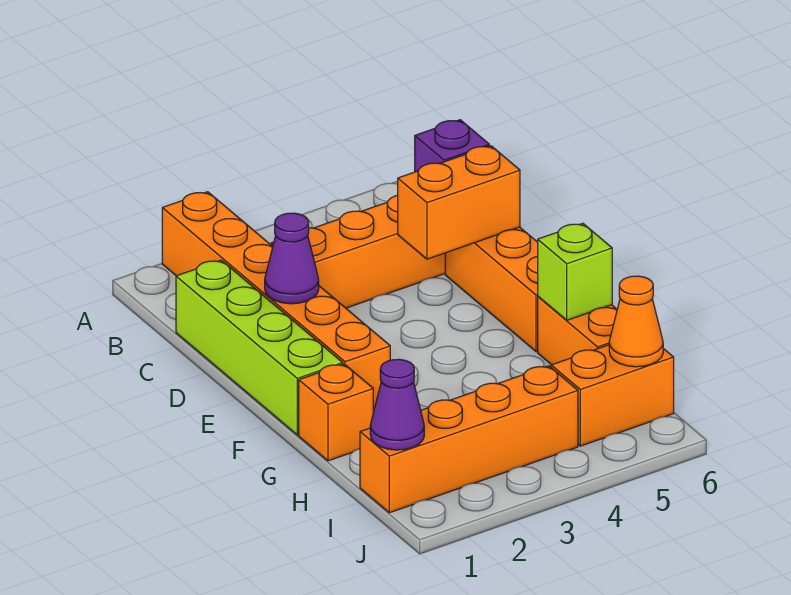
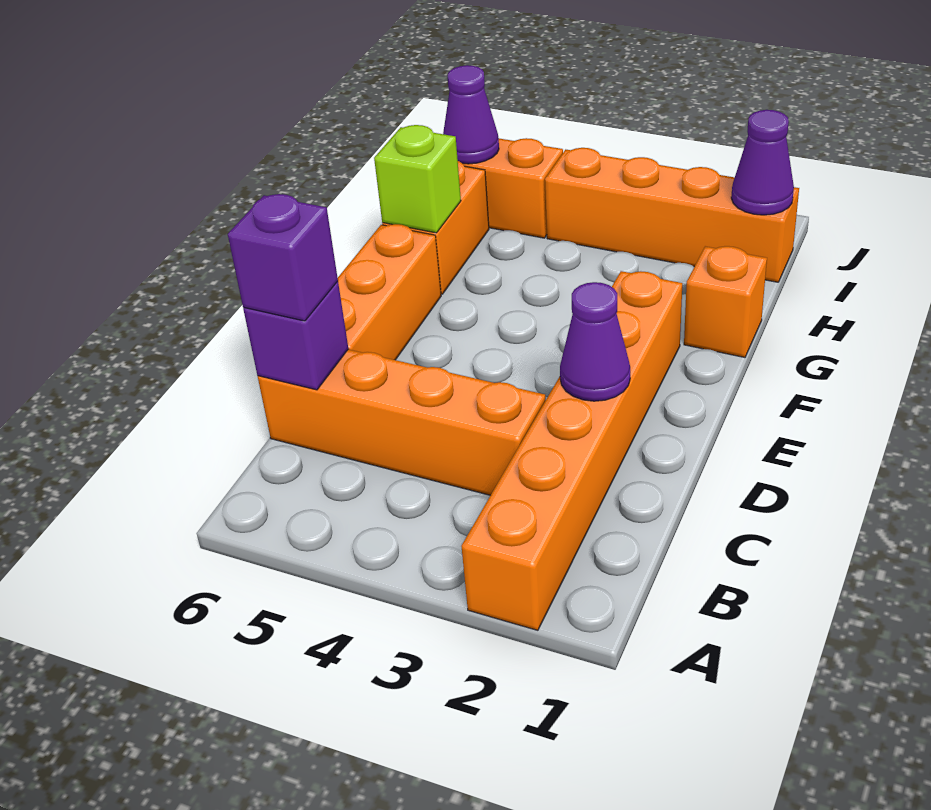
lime 1x4 brick [176,260,343,435] -> none
none -> purple 1x1 brick [228,194,338,321]
orange 1x2 brick [398,146,520,259] -> none
orange 1x1 cone [609,276,663,367] -> purple 1x1 cone [443,65,499,164]

